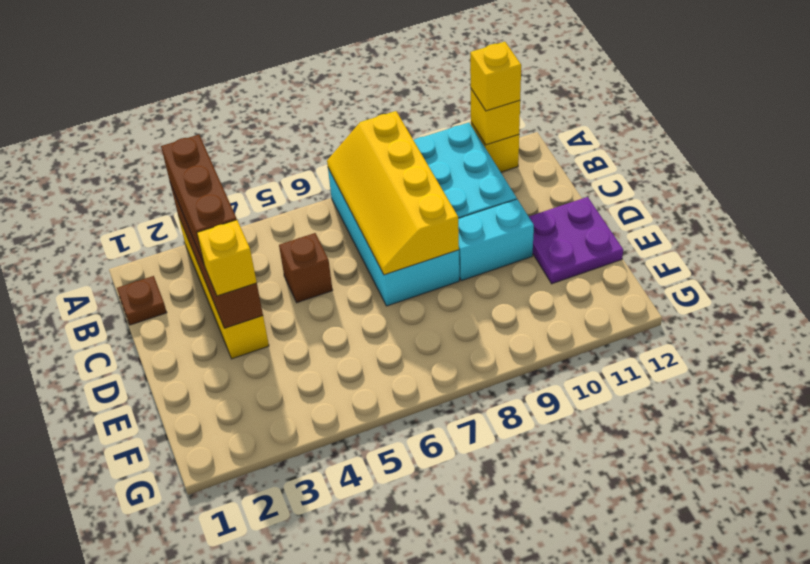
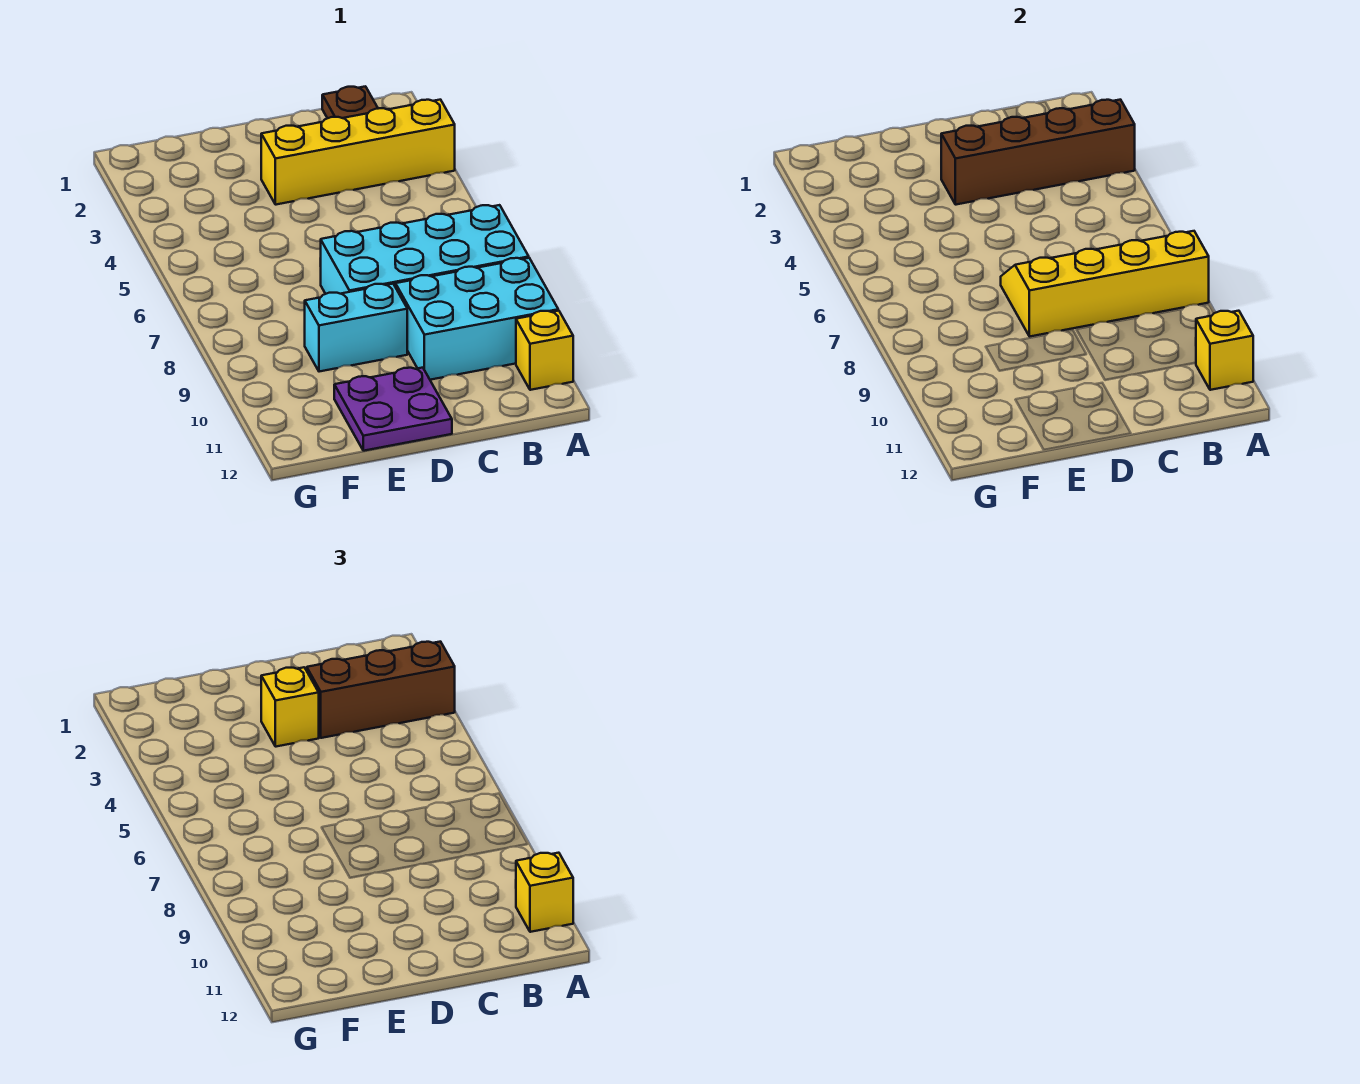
brown 1x1 brick [279,233,333,303] -> none
cyan 1x2 brick [458,199,534,281] -> cyan 1x2 brick turned to [305,284,407,372]

